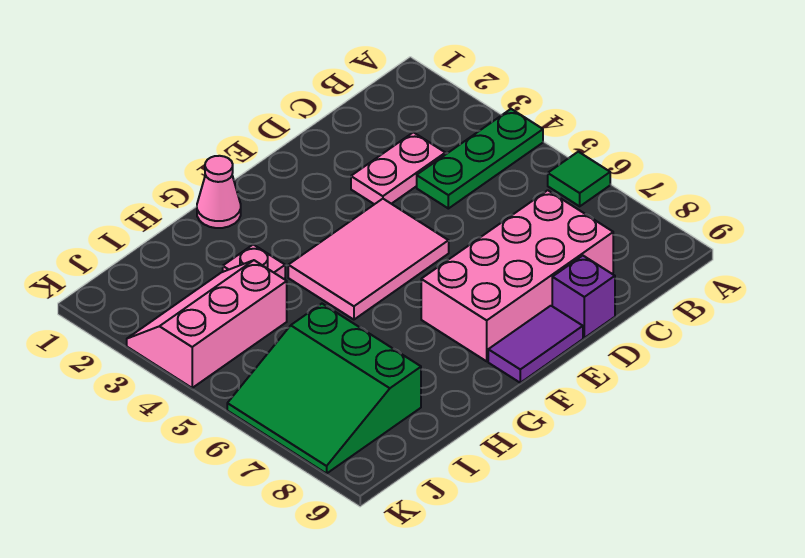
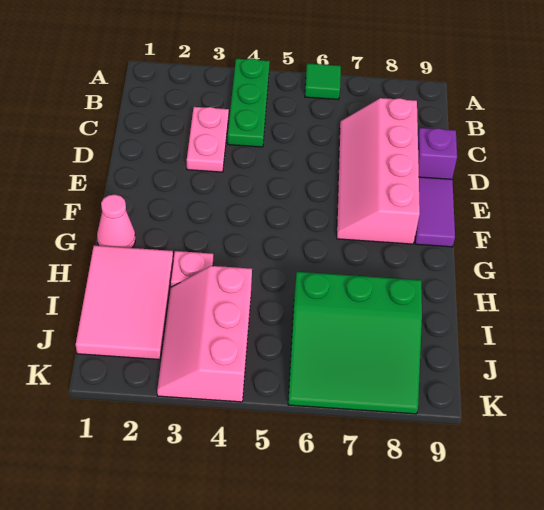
pink 2x4 brick [421,190,613,361] -> pink 2x4 slope [337,98,420,244]
pink 2x3 tile [288,199,449,320] -> pink 2x3 tile moved to [76,245,173,360]

